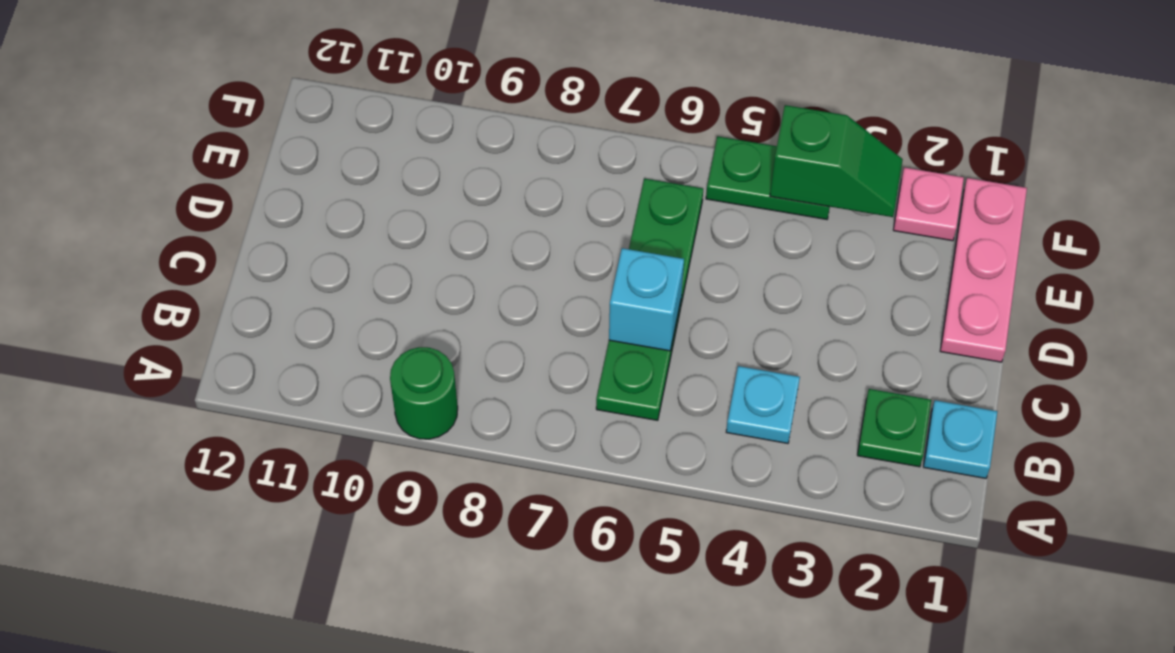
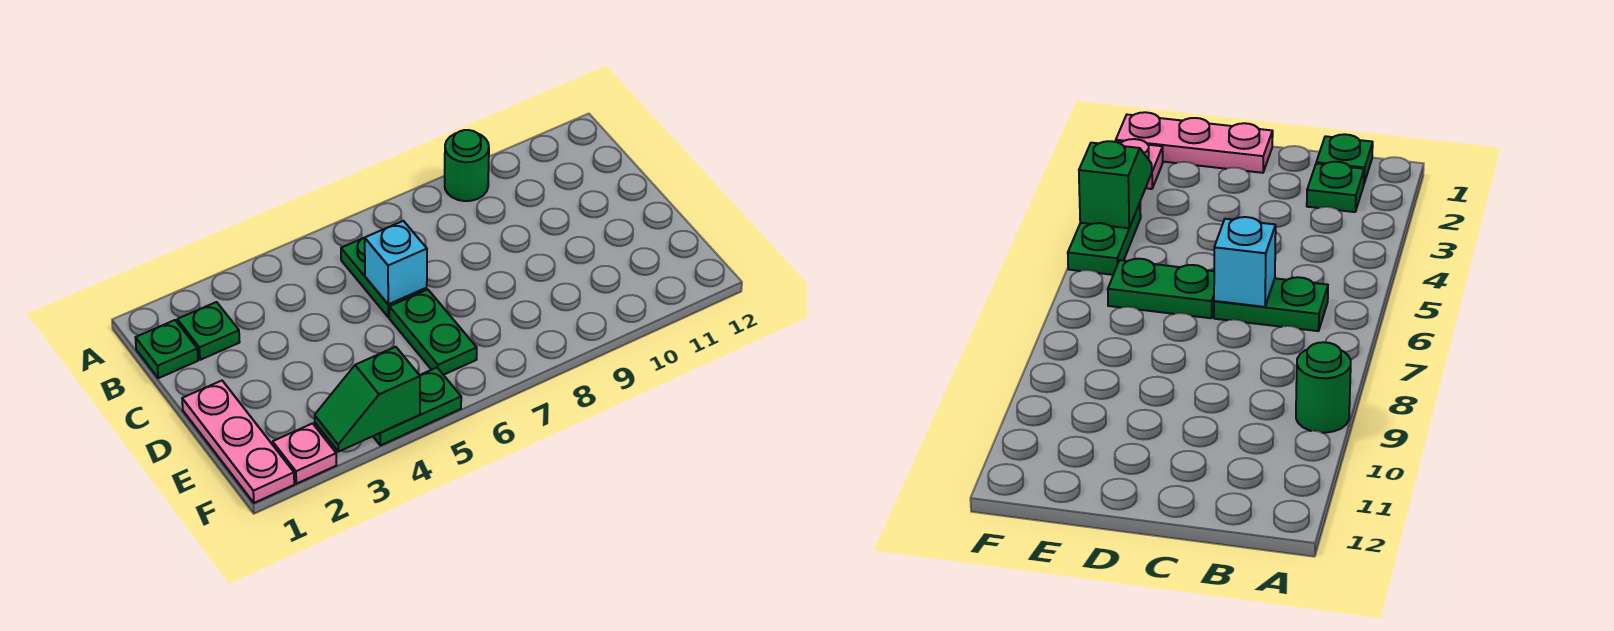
cyan 1x1 plate [923,400,998,478] -> green 1x1 plate [135,320,198,378]
cyan 1x1 plate [726,366,800,443] -> none

